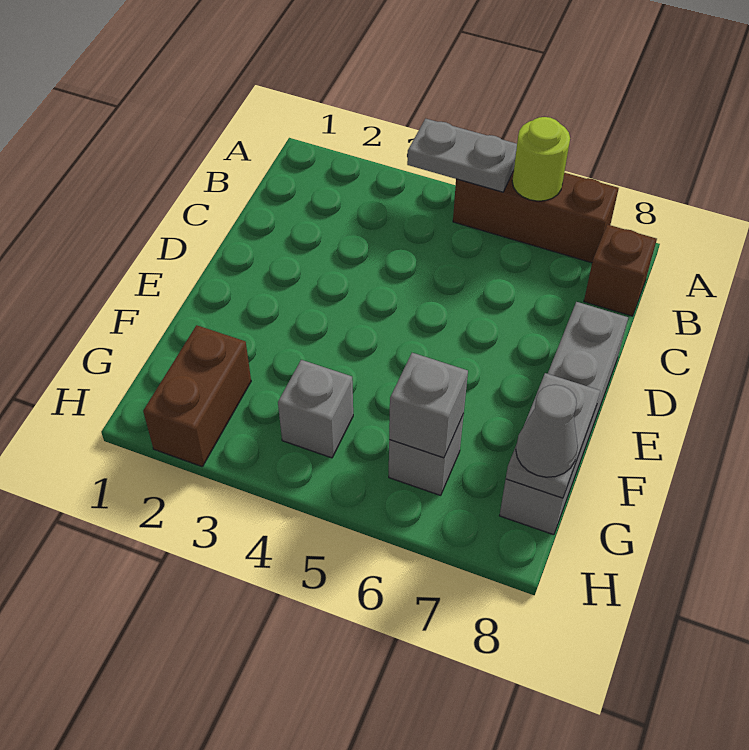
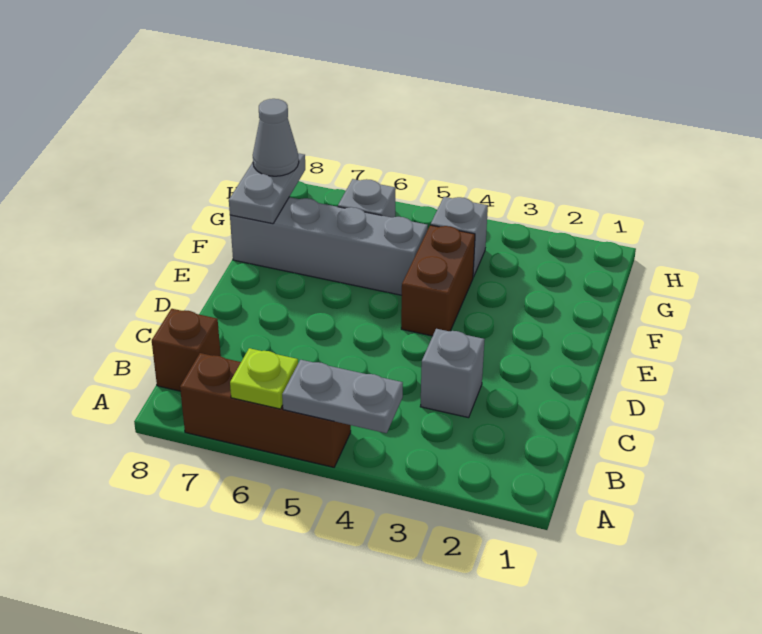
lime 1x1 round brick [512,117,570,201] -> lime 1x1 plate [230,348,298,409]
grey 1x4 brick [500,302,628,535] -> grey 1x4 brick turned to [230,197,428,295]
brown 1x2 brick [143,325,251,466] -> brown 1x2 brick moved to [401,225,475,336]
grey 1x1 brick [389,353,468,458] -> grey 1x1 brick moved to [420,329,484,418]

